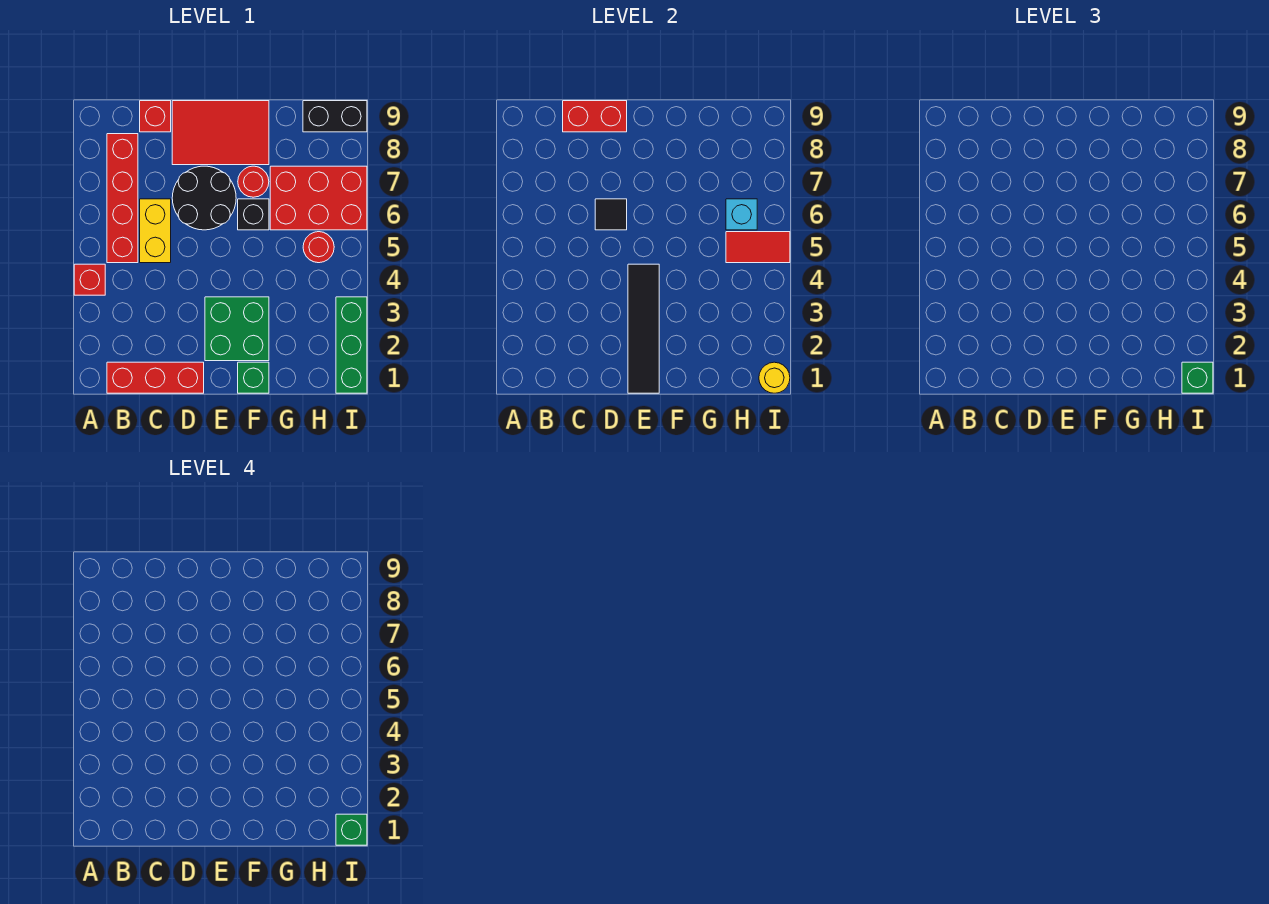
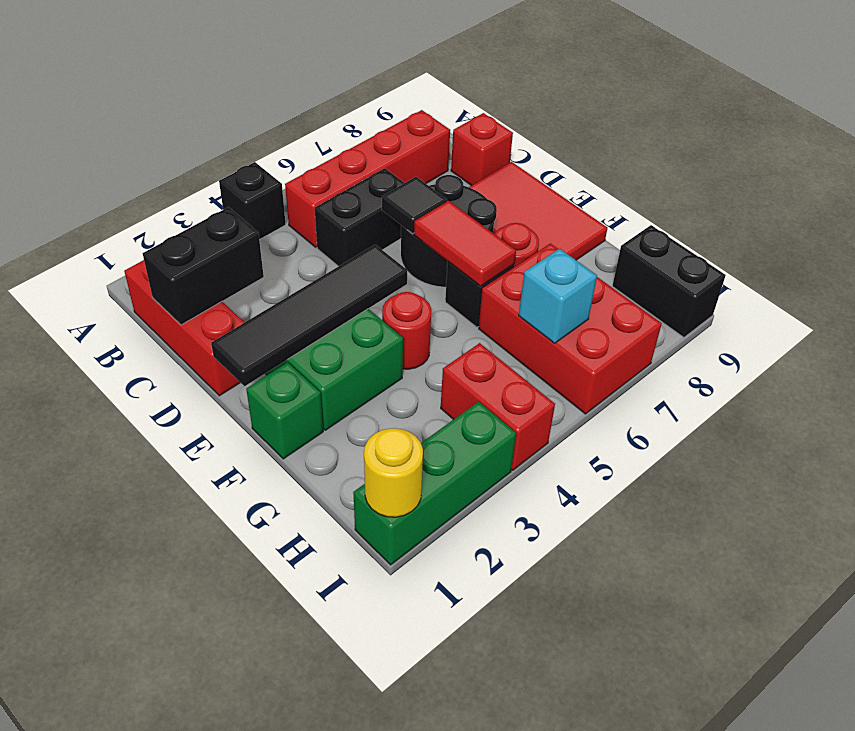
red 1x1 brick [74,264,105,295] -> black 1x1 brick [219,162,286,240]
none -> black 1x2 brick [143,207,264,325]
yellow 1x2 brick [140,199,171,263] -> black 1x2 brick [315,168,404,266]
red 1x2 brick [563,101,627,132] -> red 1x2 brick moved to [441,343,555,470]
red 1x1 round brick [303,232,334,263] -> red 1x1 round brick moved to [382,292,431,369]
red 1x2 tile [726,232,790,263] -> red 1x2 tile moved to [414,201,516,286]
green 1x1 brick [1182,362,1213,393] -> none
green 1x1 brick [336,814,367,845] -> none

